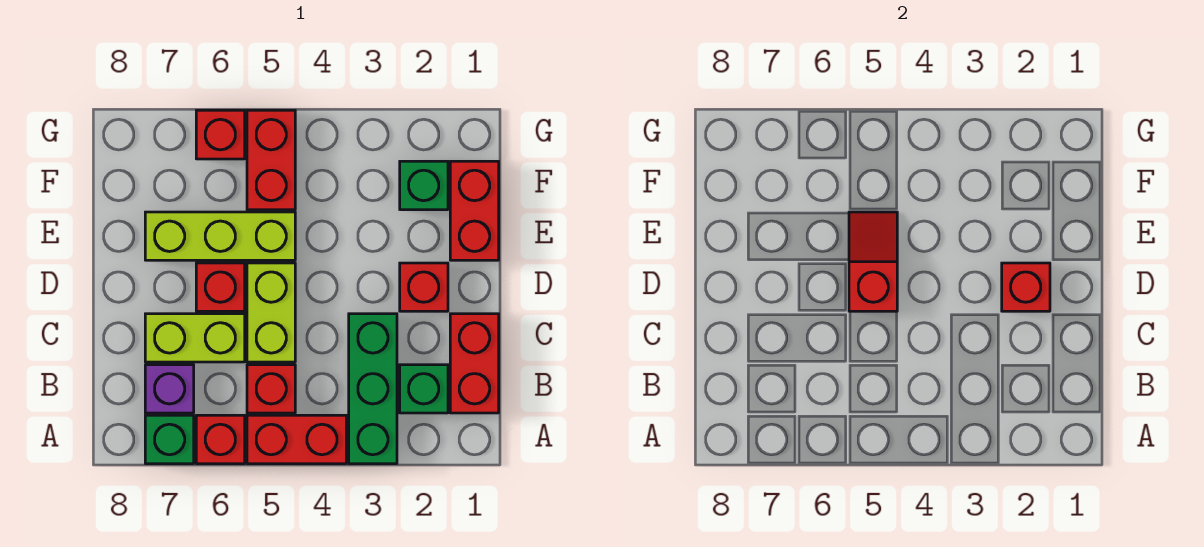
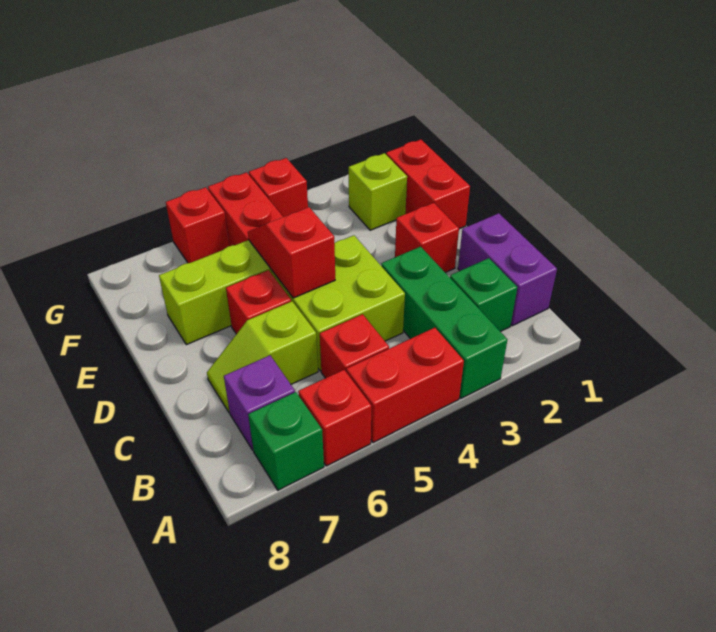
red 1x2 brick [450,314,499,413] -> purple 1x2 brick [458,213,557,326]
lime 1x2 brick [247,263,295,362] -> lime 2x2 brick [271,235,405,371]
lime 1x2 brick [145,314,245,362] -> lime 1x2 slope [207,301,318,413]
red 1x1 brick [1002,263,1050,311] -> red 1x1 brick moved to [249,158,308,217]
green 1x1 brick [400,161,448,210] -> lime 1x1 brick [349,153,407,230]

